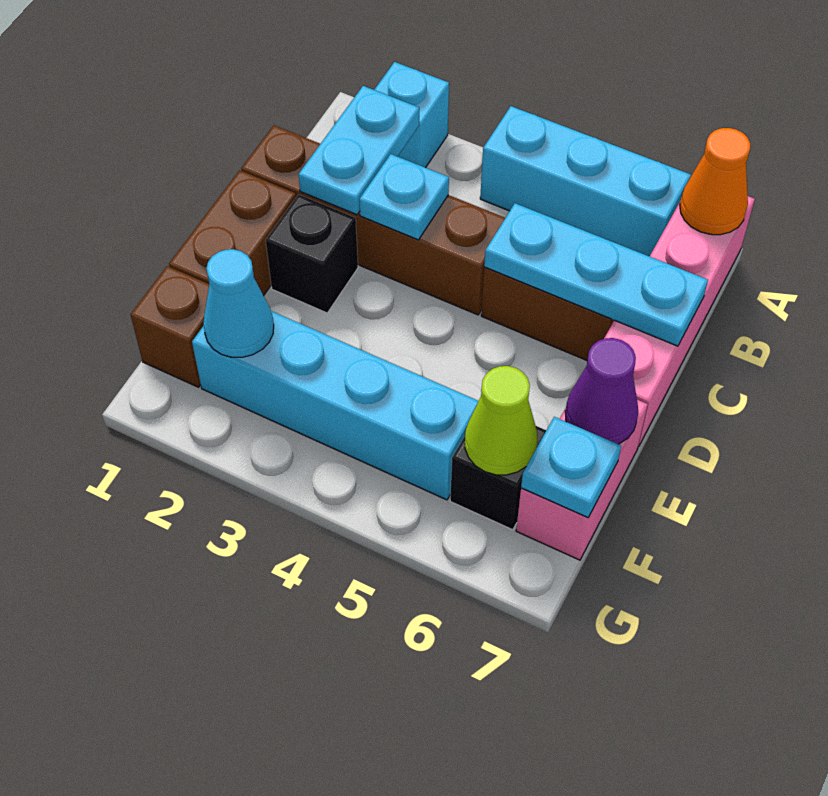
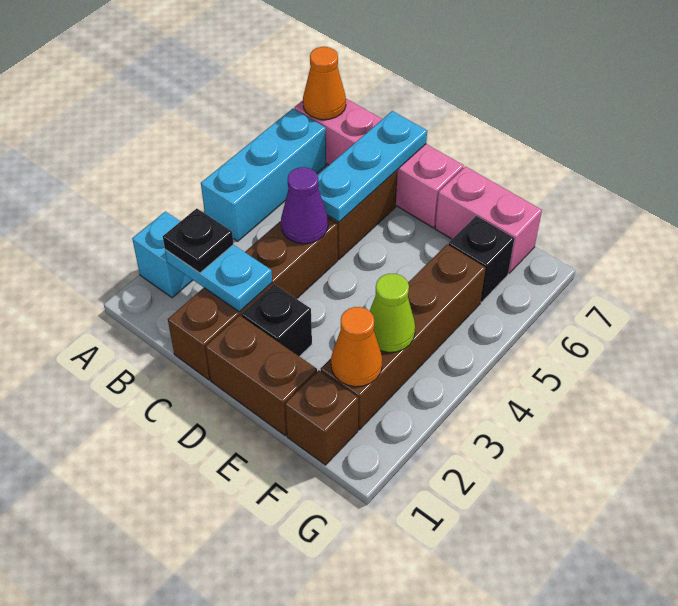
none -> black 1x1 plate [163,208,233,273]
cyan 1x1 plate [359,154,449,240] -> none
purple 1x1 cone [565,338,638,444] -> purple 1x1 cone moved to [281,167,328,244]
cyan 1x4 brick [192,311,478,500] -> brown 1x4 brick [321,244,486,430]
cyan 1x1 cone [203,249,274,357] -> orange 1x1 cone [331,307,382,387]
lime 1x1 cone [465,366,537,475] -> lime 1x1 cone moved to [370,274,415,352]
cyan 1x1 plate [521,417,621,517] -> none

